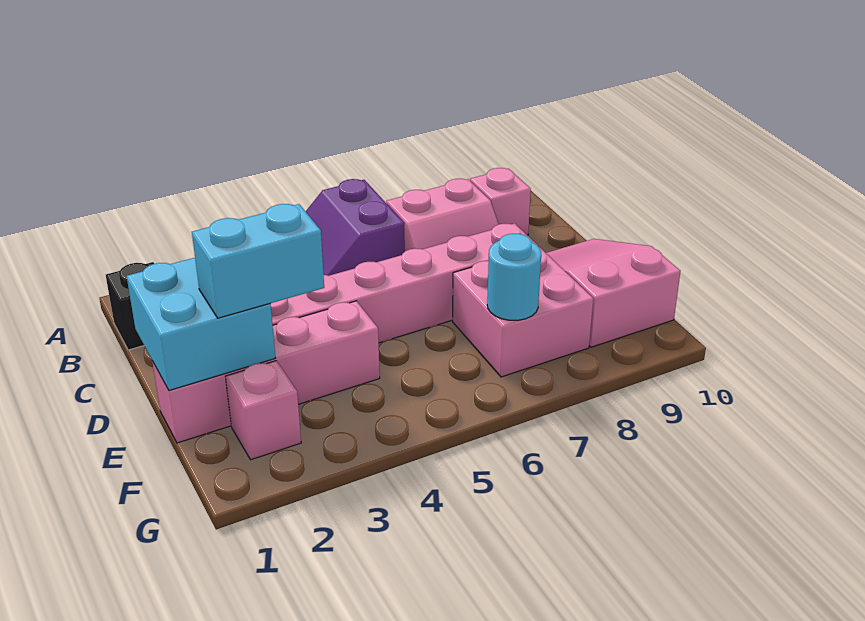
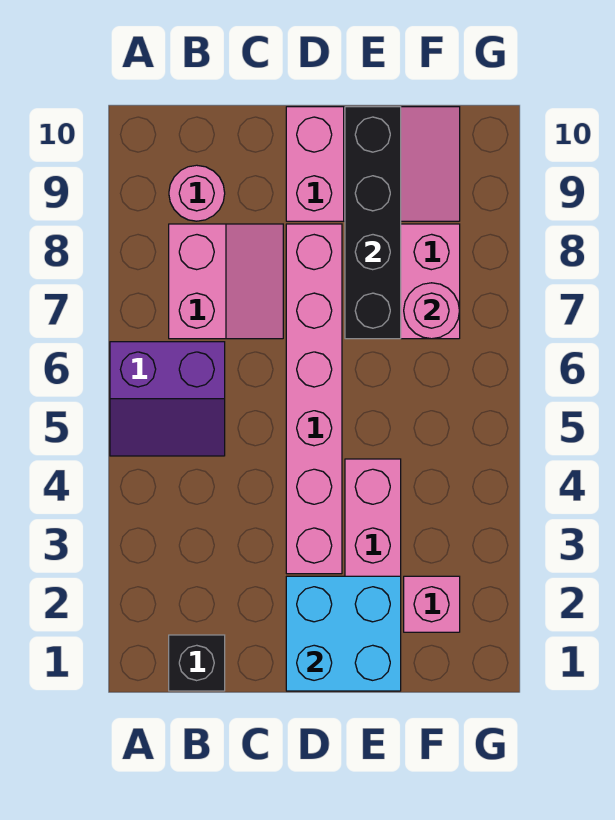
pink 1x1 brick [470,168,531,235] -> pink 1x1 round brick [169,165,225,221]
pink 2x3 slope [546,239,680,347] -> pink 2x3 slope turned to [286,107,460,221]
cyan 1x2 brick [192,204,324,318] -> none
none -> black 1x4 brick [345,107,401,339]
cyan 1x1 round brick [487,234,541,320] -> pink 1x1 round brick [404,283,460,339]

